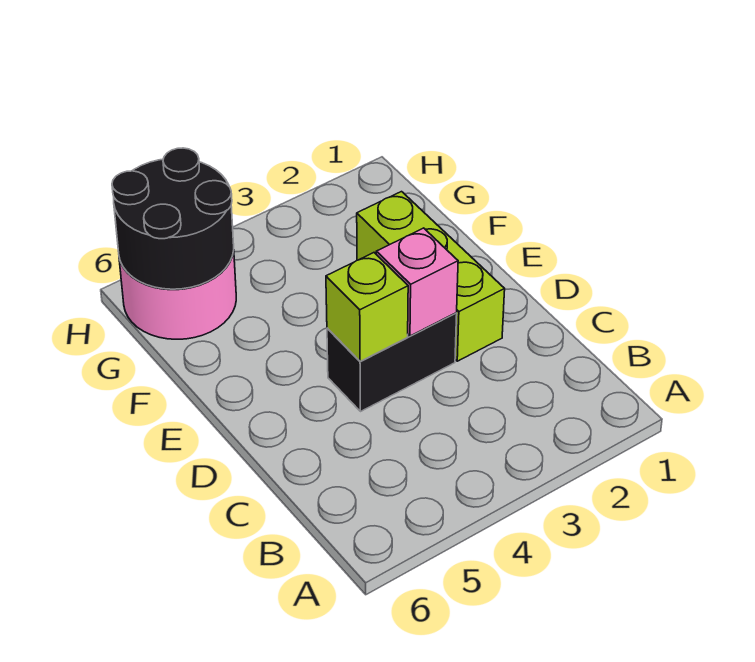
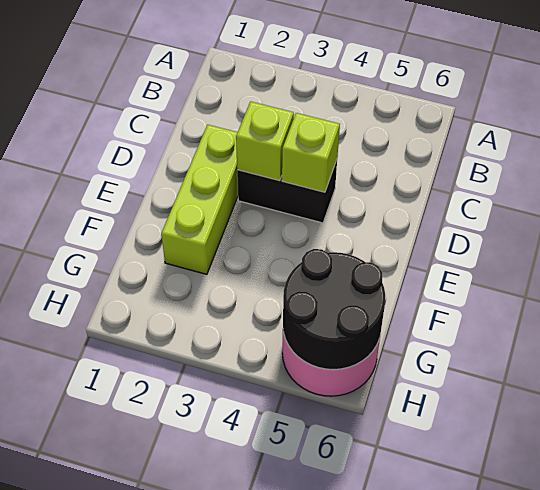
pink 1x1 brick [376,228,458,336] -> lime 1x1 brick [236,102,294,181]

